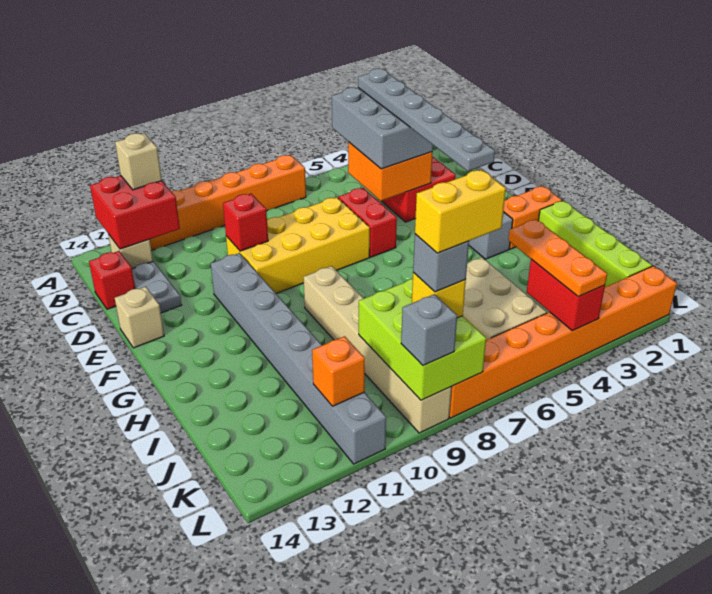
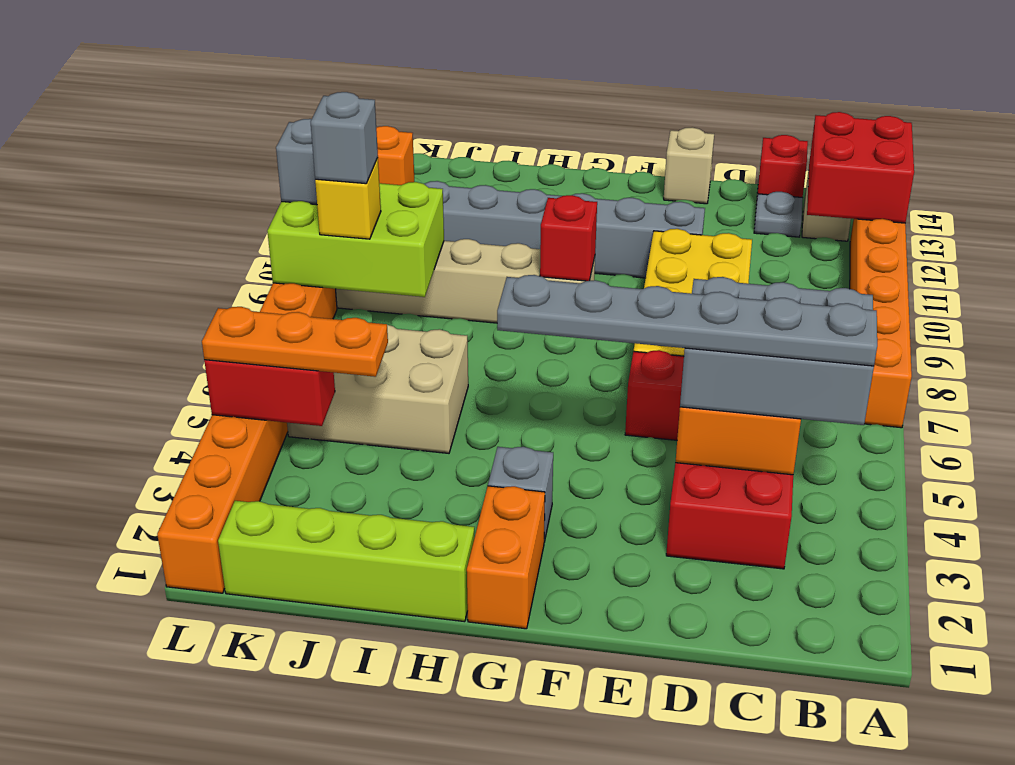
tan 1x1 brick [115,133,162,190] -> none
grey 1x2 plate [132,261,181,313] -> grey 1x1 plate [754,192,803,237]
red 1x1 brick [223,194,268,251] -> red 1x1 brick moved to [540,195,597,281]
yellow 1x2 brick [415,170,506,253] -> none

